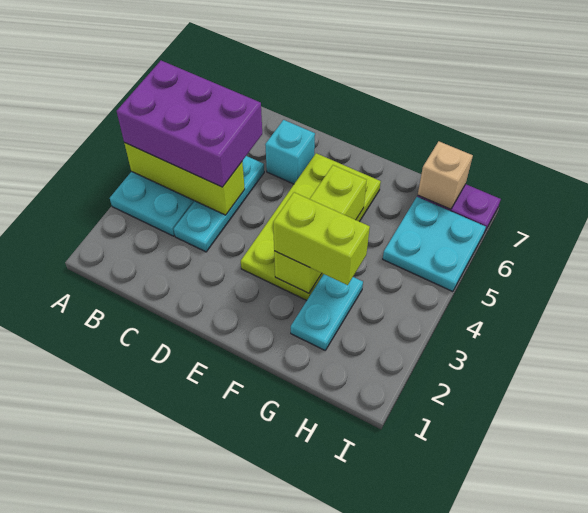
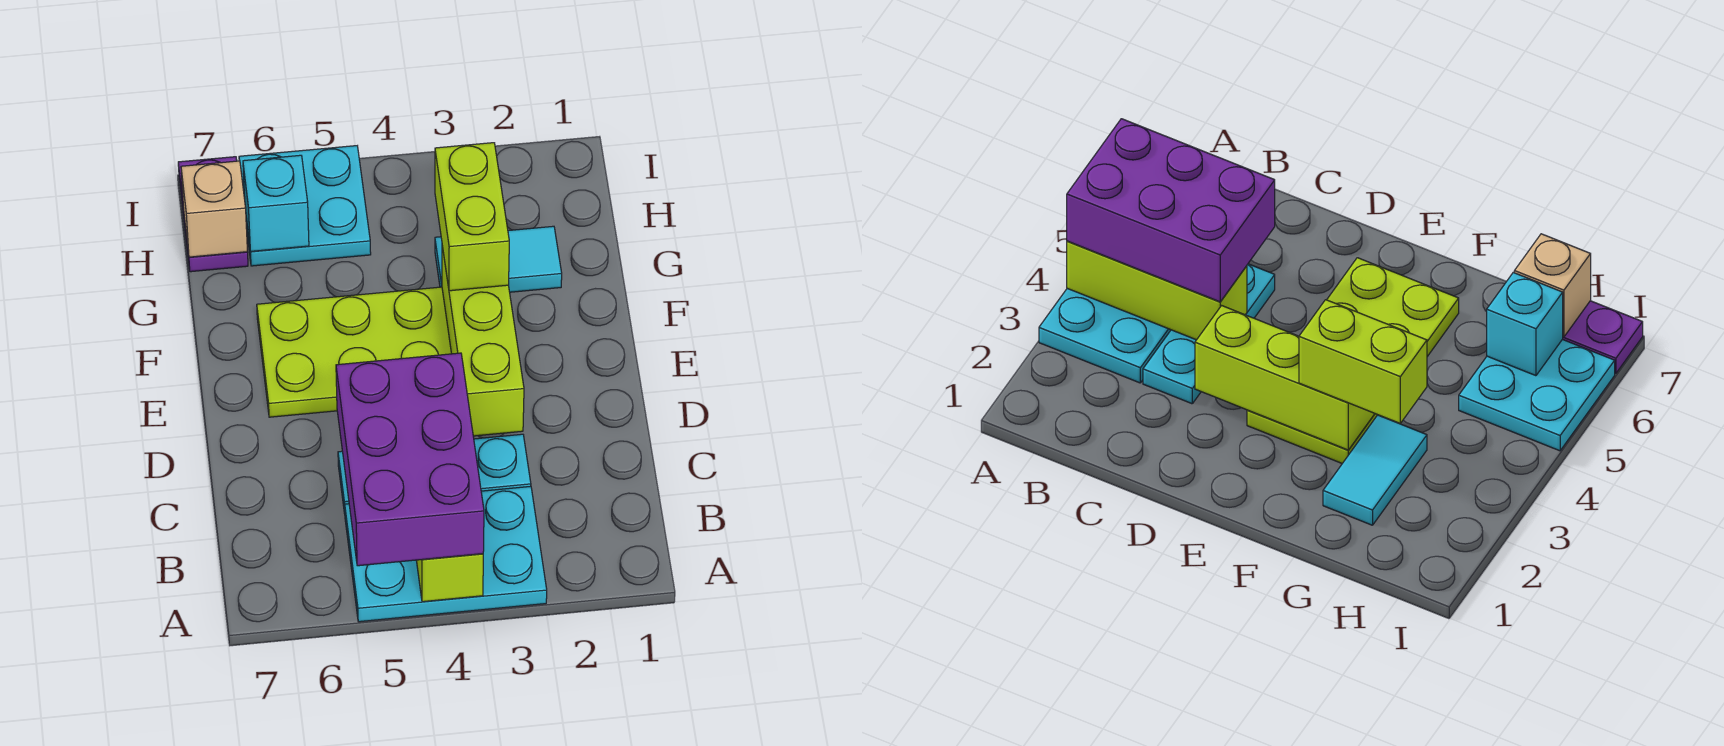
cyan 1x1 brick [265,120,315,184] -> cyan 1x1 brick moved to [243,155,309,252]
lime 1x3 brick [274,165,367,293] -> lime 1x3 brick turned to [442,246,524,436]
cyan 1x2 plate [291,274,363,350] -> cyan 1x2 tile [435,226,562,292]

